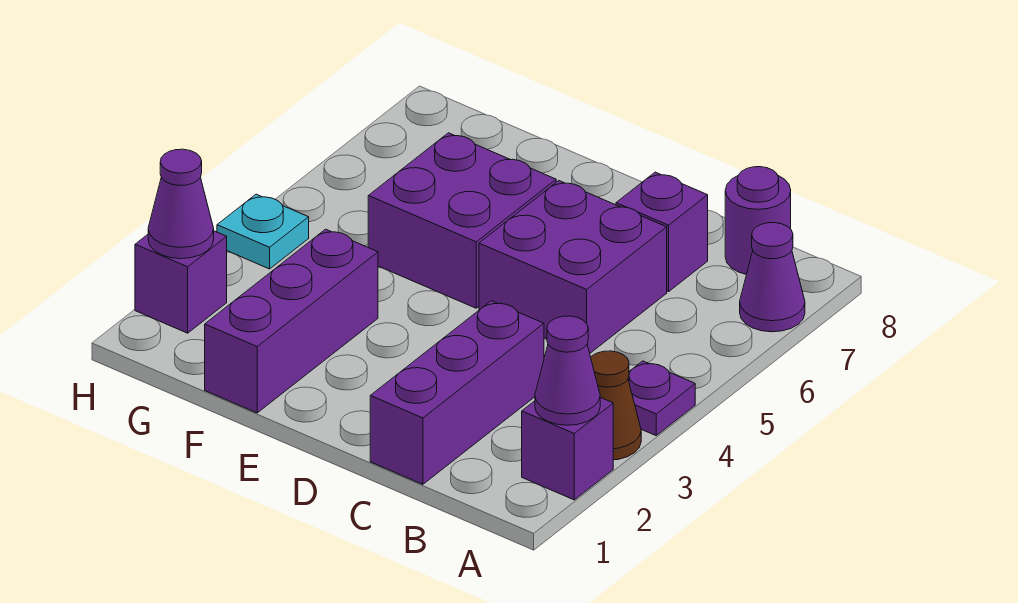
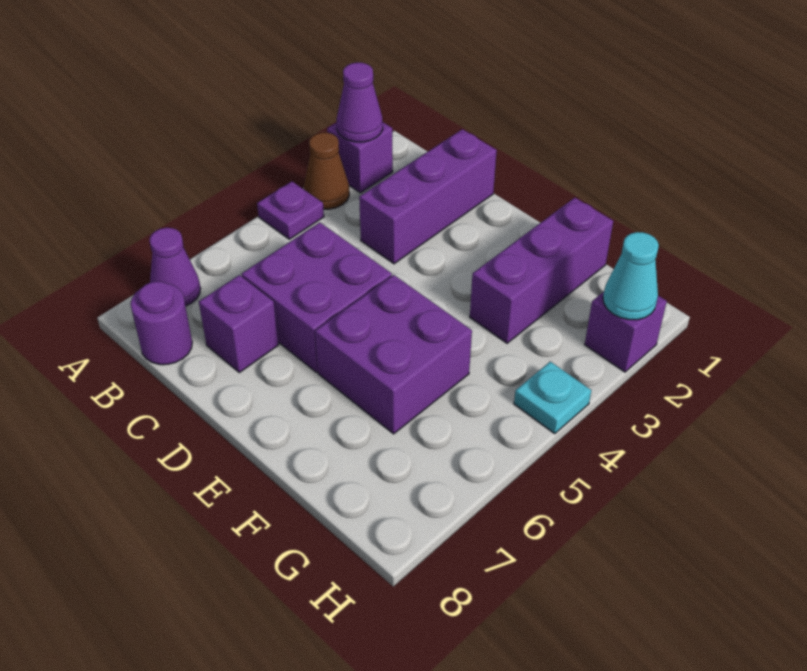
purple 1x1 cone [148,149,214,259] -> cyan 1x1 cone [603,232,659,320]

